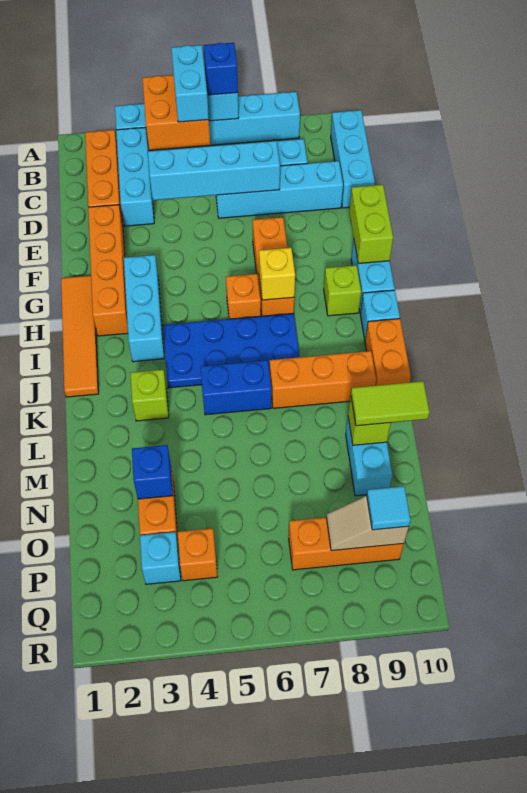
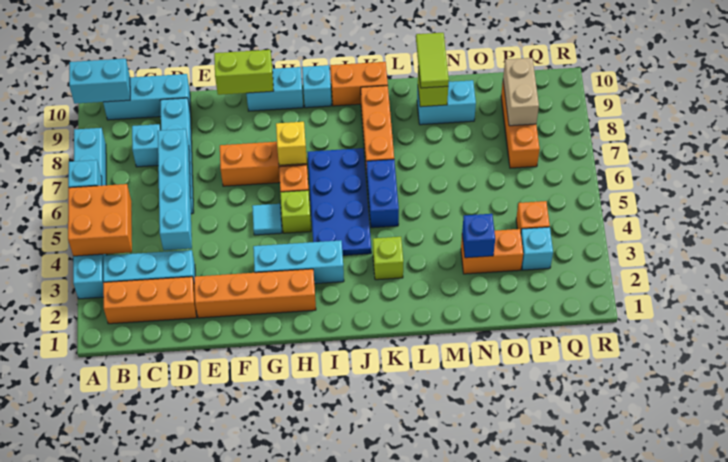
cyan 1x2 brick [171,45,209,122] -> cyan 1x2 brick moved to [69,59,130,104]
blue 1x1 brick [204,43,238,95] -> none
orange 1x4 tile [61,276,99,397] -> none
lime 1x1 brick [324,265,361,316] -> lime 1x1 brick moved to [280,190,311,233]
tan 1x2 slope [326,496,409,551] -> tan 1x2 brick [503,58,539,126]
cyan 1x1 tile [367,486,410,530] -> cyan 1x1 tile moved to [252,204,282,235]

